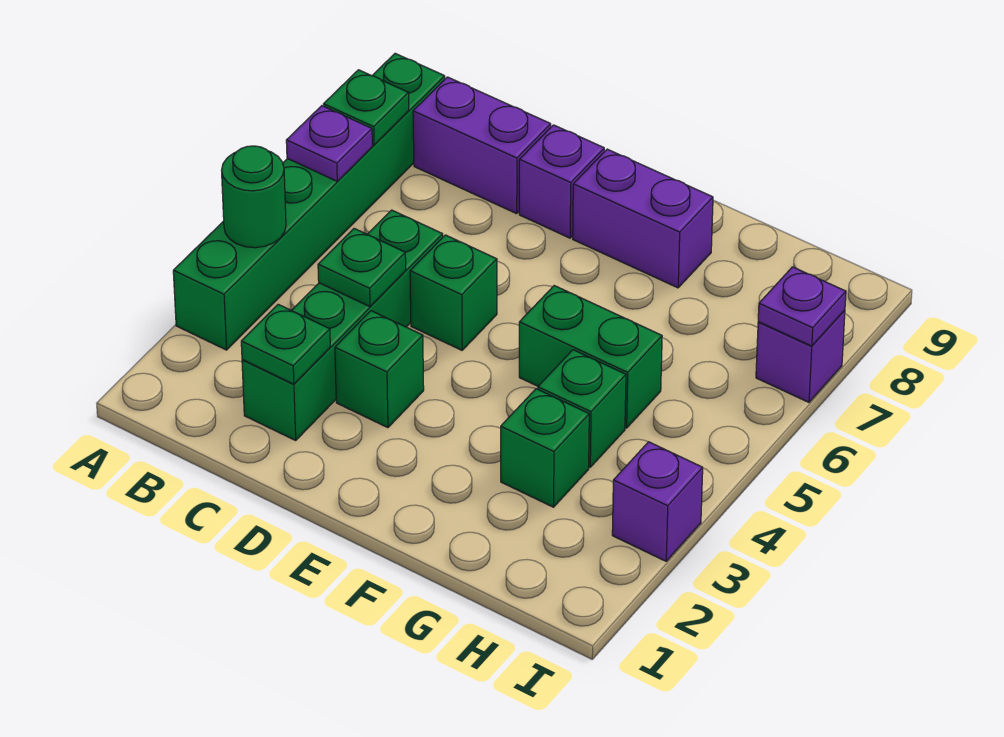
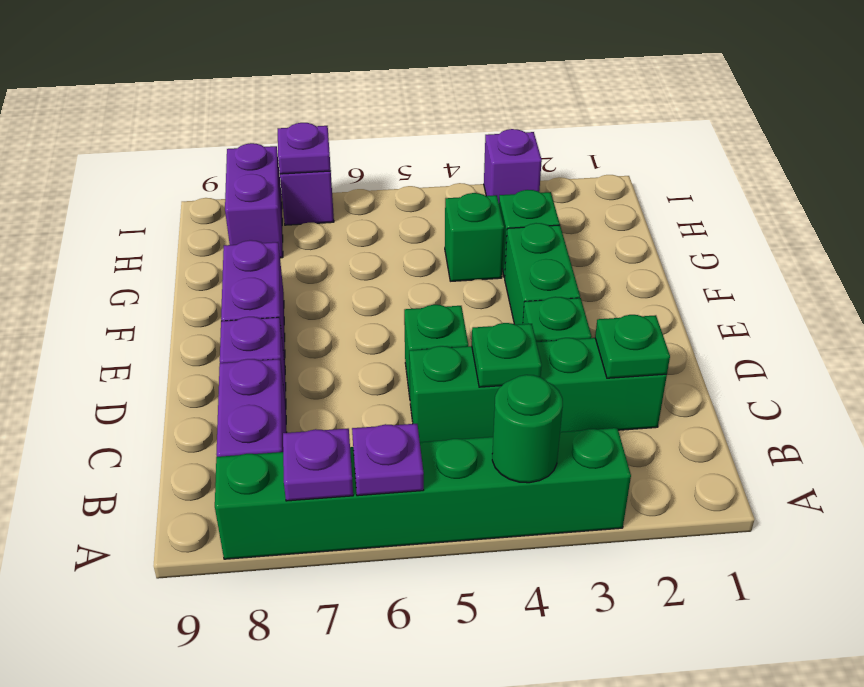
green 1x1 plate [324,70,409,145] -> purple 1x1 plate [283,429,353,501]
green 1x2 brick [519,286,662,428] -> green 1x2 brick moved to [505,223,580,325]
none -> purple 1x2 brick [225,143,283,258]

